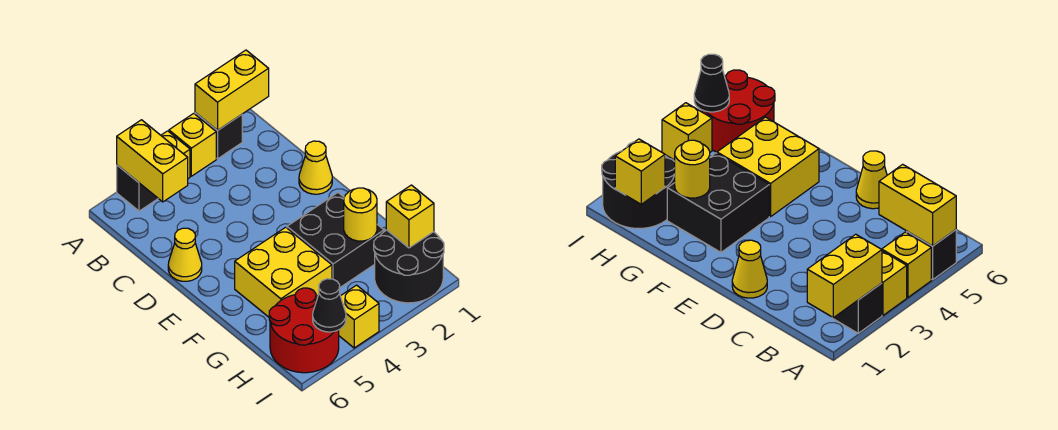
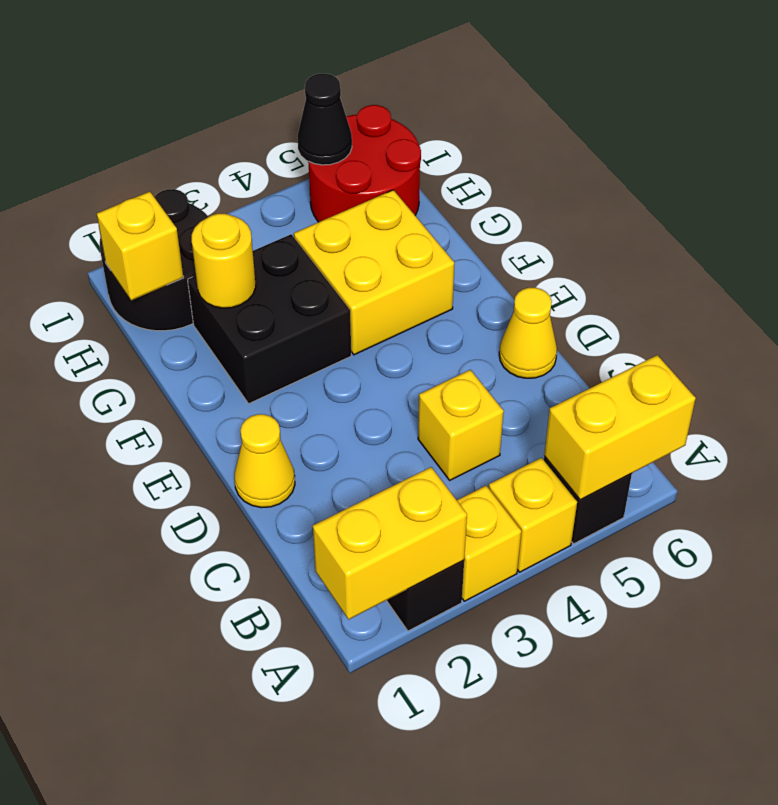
yellow 1x2 brick [117,120,188,202] -> yellow 1x2 brick turned to [544,355,696,500]
yellow 1x1 brick [339,285,379,348] -> yellow 1x1 brick moved to [418,370,504,480]

